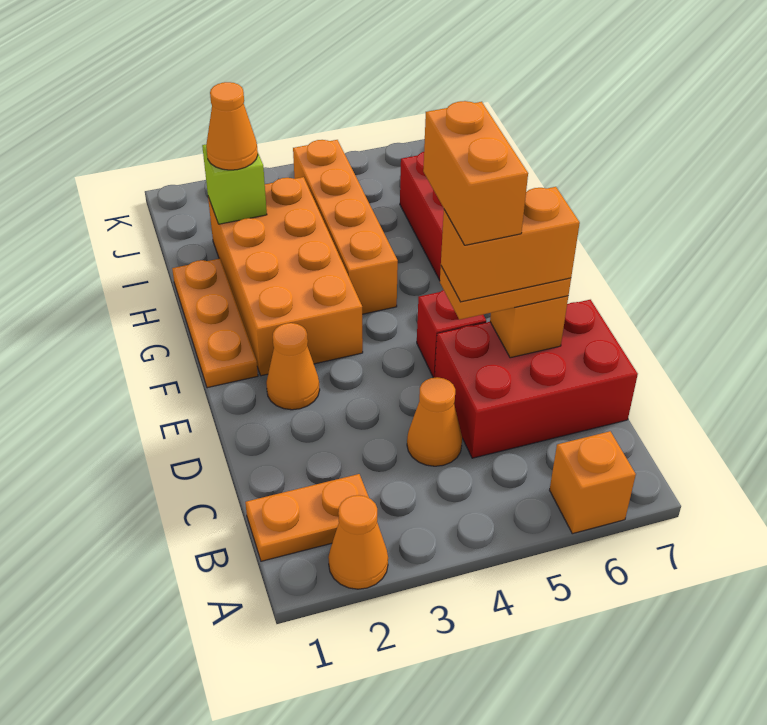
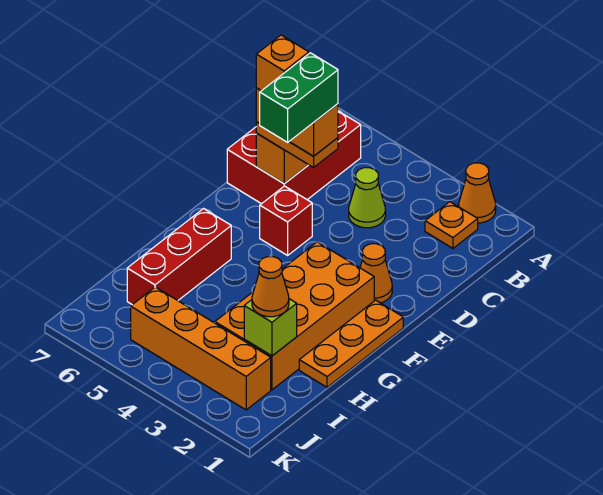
orange 1x1 brick [550,431,636,534] -> orange 1x1 brick moved to [256,35,309,91]
orange 1x2 plate [245,474,369,561] -> orange 1x1 plate [425,202,478,248]
orange 1x1 cone [407,377,462,466] -> lime 1x1 cone [349,168,386,228]
red 2x3 brick [435,300,638,458] -> red 2x3 brick turned to [227,111,361,204]
orange 1x2 brick [423,101,528,245] -> green 1x2 brick [259,53,338,142]
orange 1x4 brick [293,140,398,314] -> orange 1x4 brick turned to [131,287,271,410]

